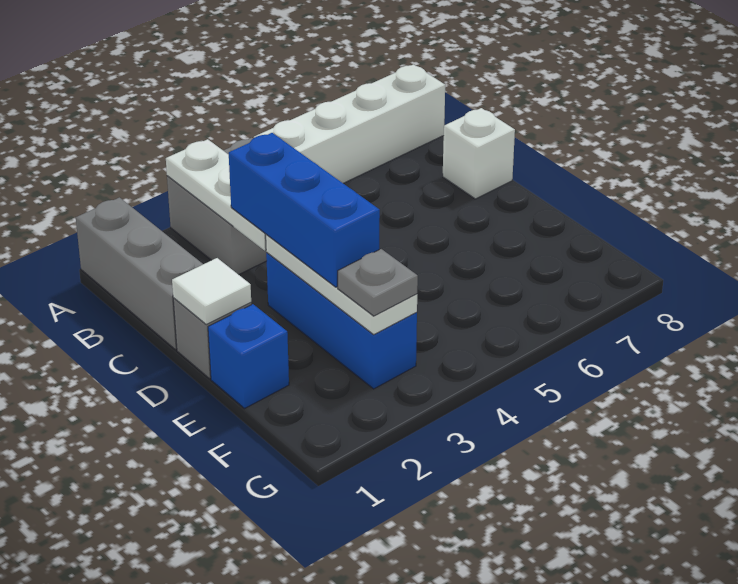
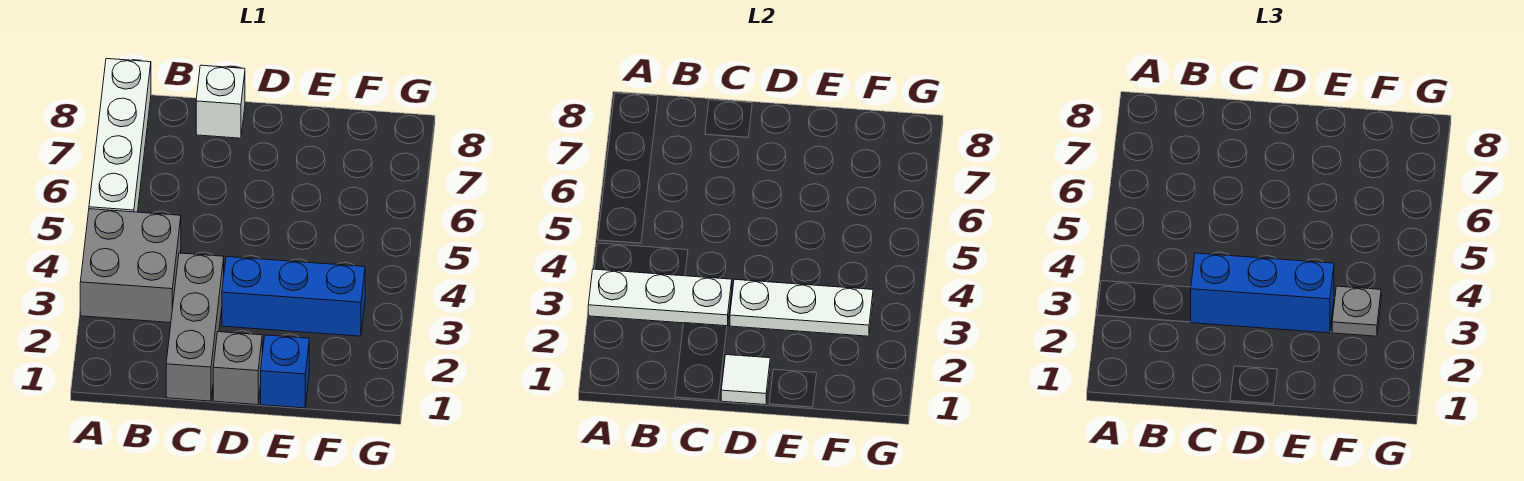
grey 1x3 brick [76,197,203,350] -> grey 1x3 brick turned to [166,253,224,401]

